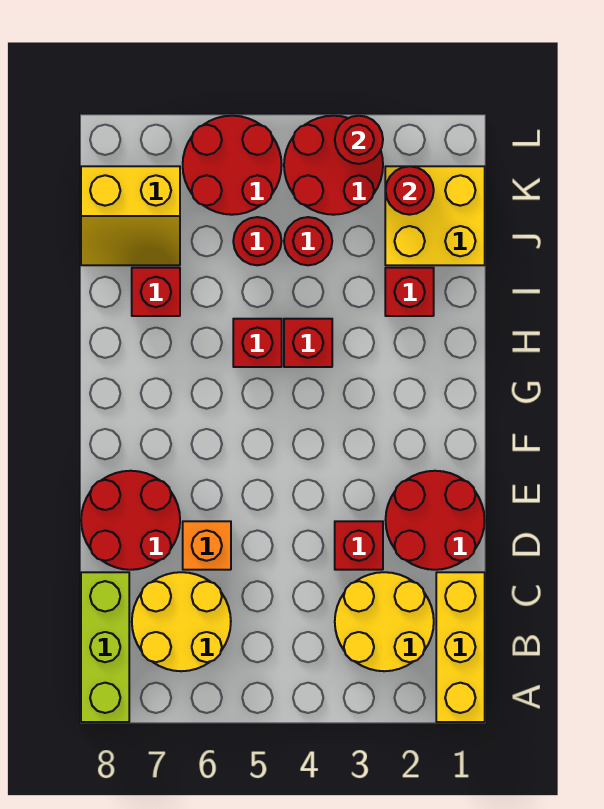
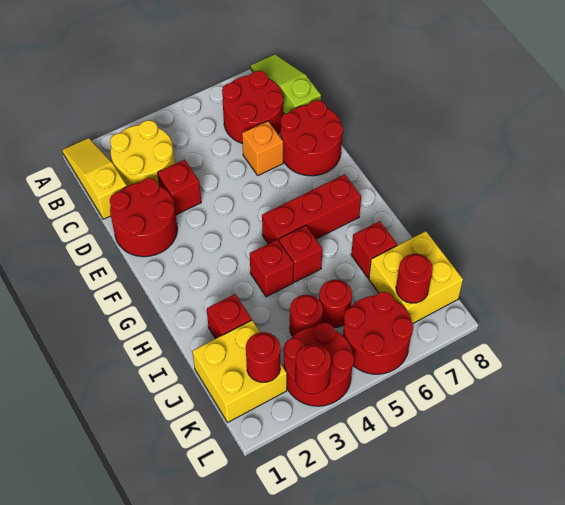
yellow 1x3 brick [436,572,485,722] -> yellow 1x3 slope [62,138,127,219]
lime 1x3 brick [81,572,129,722] -> lime 1x3 slope [251,54,321,114]
yellow 2x2 round brick [132,572,231,671] -> red 2x2 round brick [222,71,283,144]
none -> red 1x3 brick [262,174,361,244]
yellow 2x2 slope [81,166,180,265] -> yellow 2x2 brick [369,231,463,324]
none -> red 1x1 round brick [396,254,433,303]

